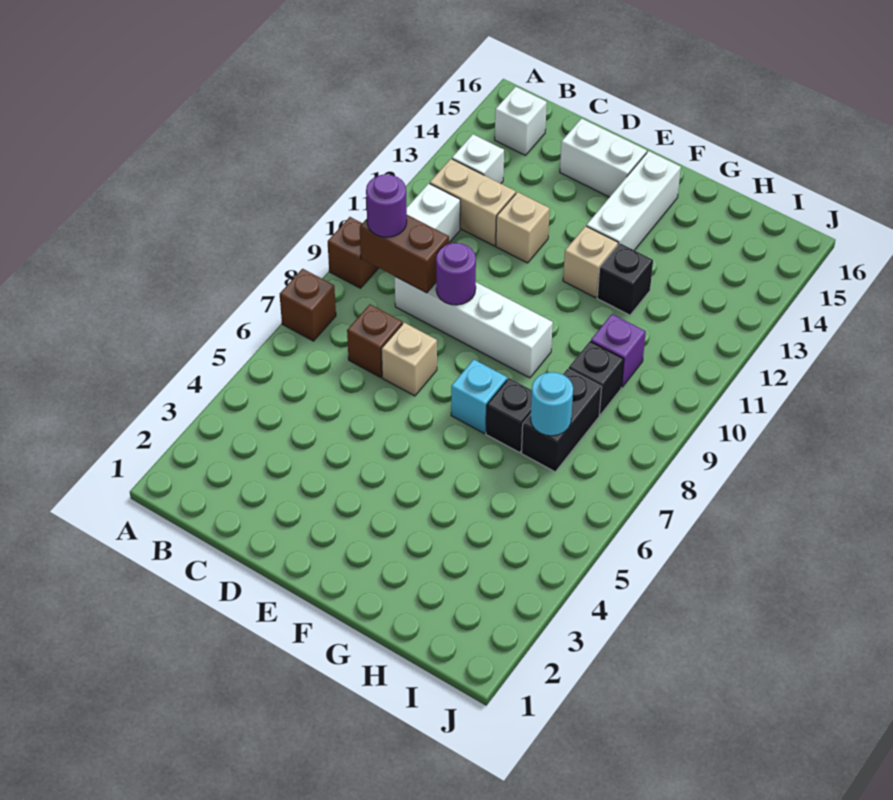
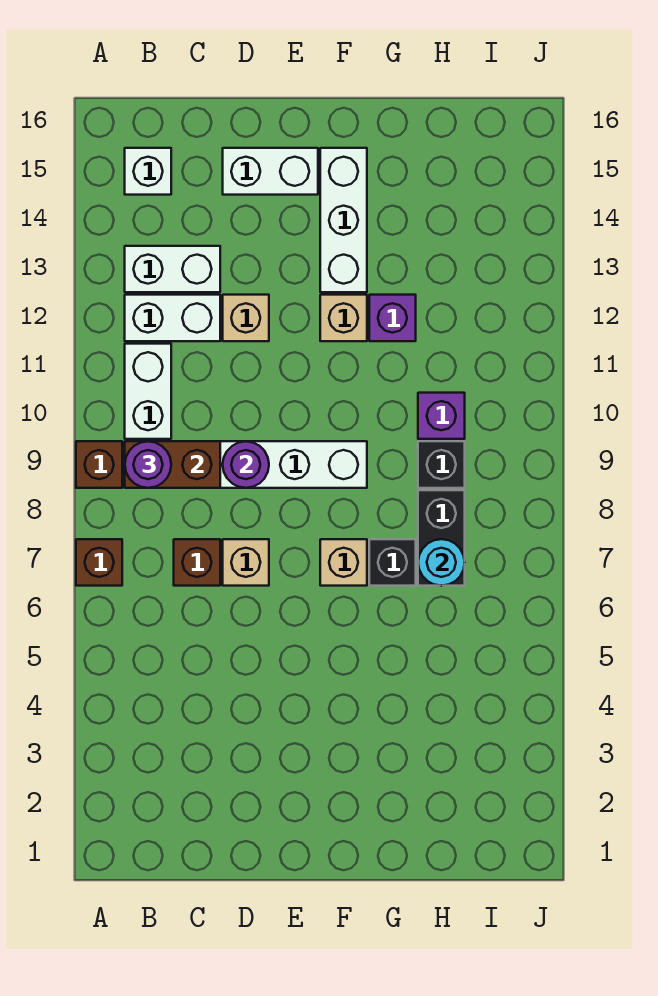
tan 1x2 brick [430,159,516,246] -> white 1x2 brick [125,295,220,341]
white 1x1 brick [452,134,504,183] -> white 1x2 brick [125,246,220,292]
cyan 1x1 brick [451,359,507,433] -> tan 1x1 brick [320,539,367,586]
black 1x1 brick [597,243,653,315] -> purple 1x1 brick [369,295,416,341]

